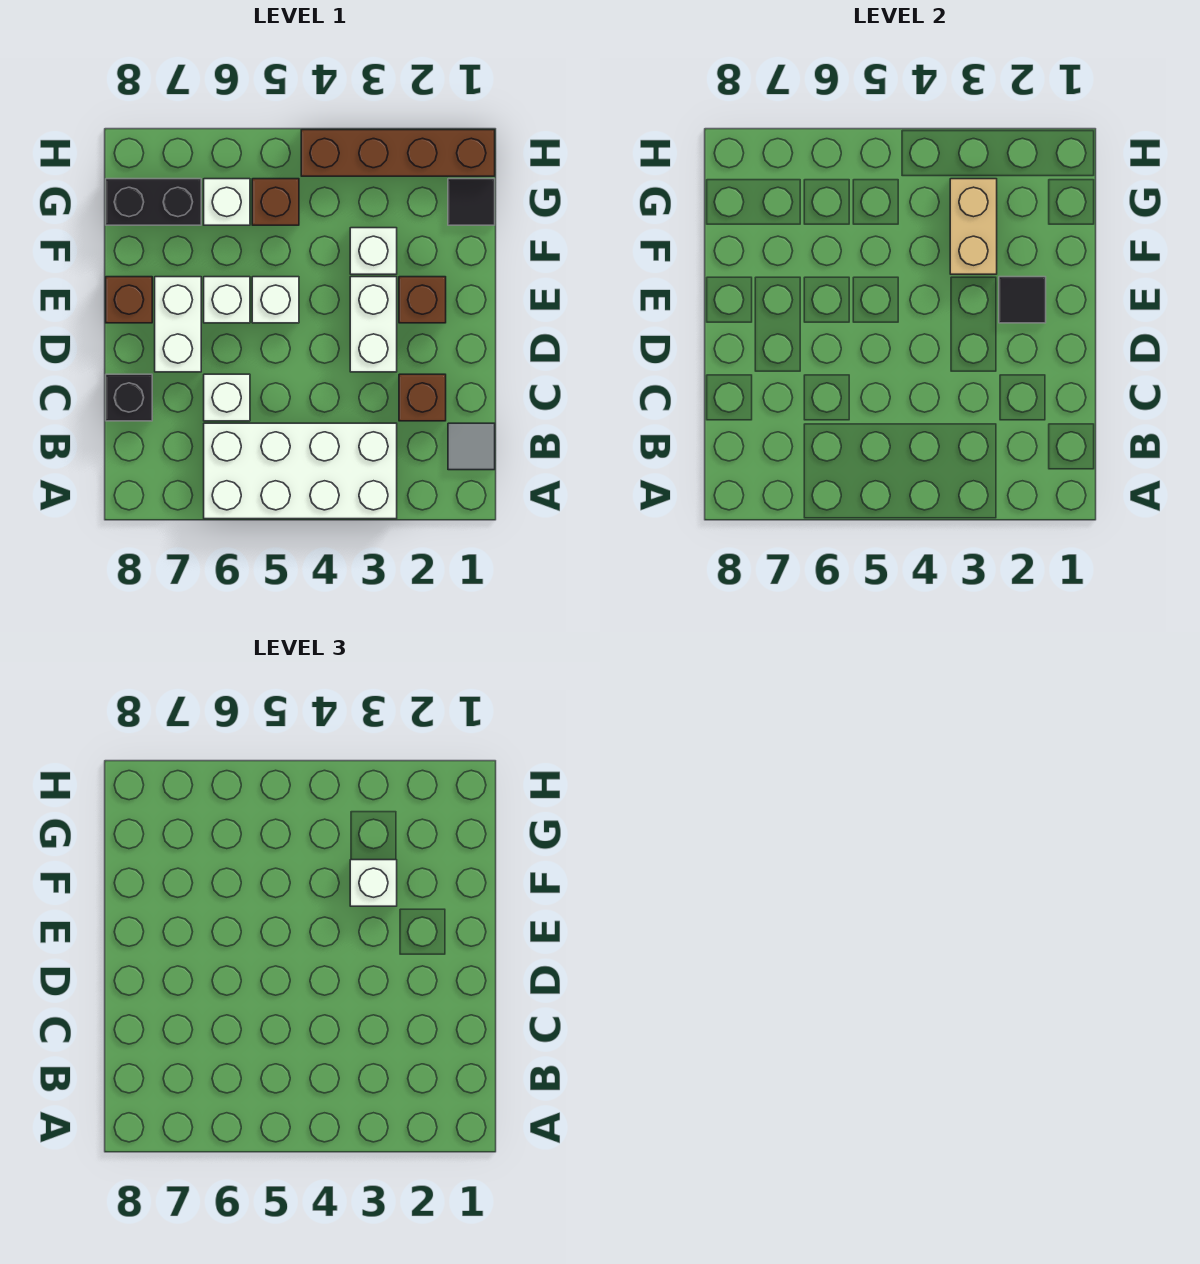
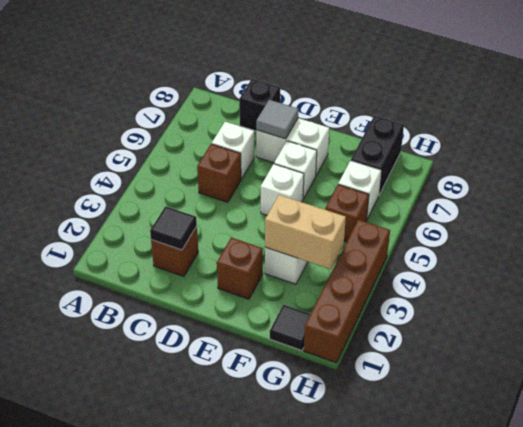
white 2x4 brick [204,423,397,519] -> none
grey 1x1 tile [448,423,495,470] -> grey 1x1 tile moved to [256,100,298,139]
white 1x2 brick [350,277,397,372] -> none
black 1x1 tile [999,277,1046,323] -> black 1x1 tile moved to [150,206,197,250]
brown 1x1 brick [106,277,152,323] -> brown 1x1 brick moved to [197,144,241,202]
white 1x1 brick [350,860,397,906] -> none

